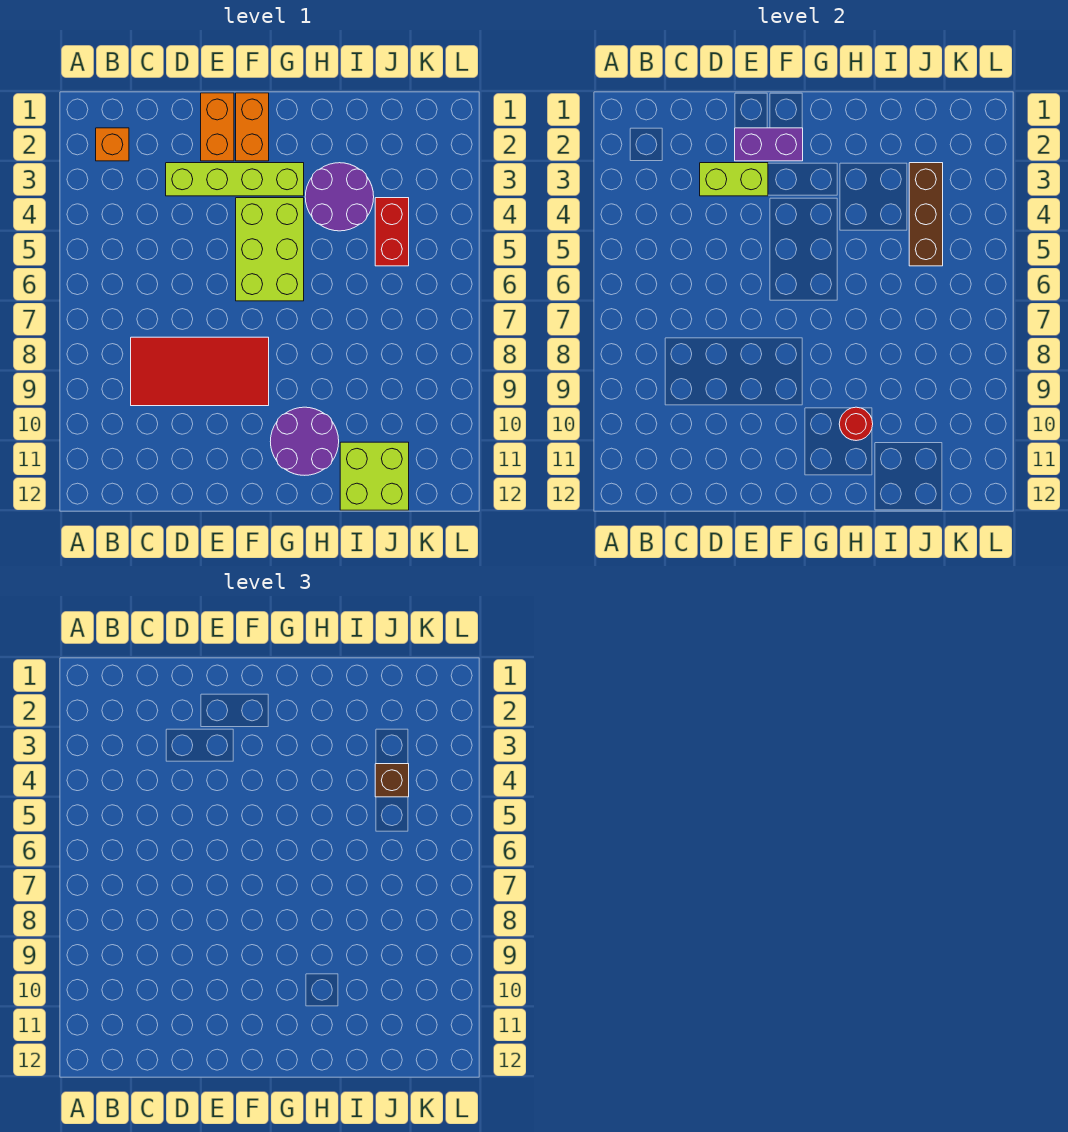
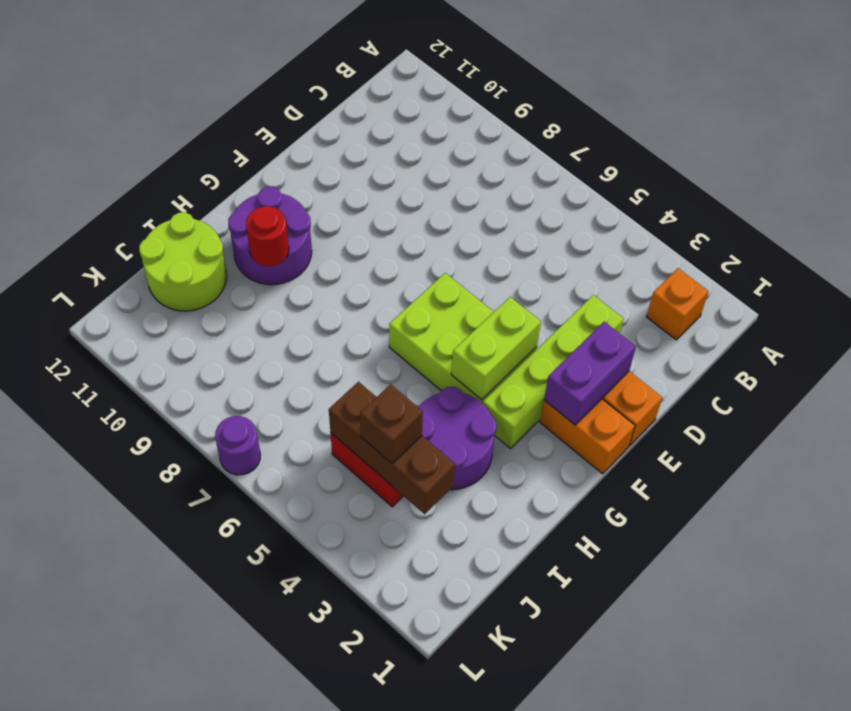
red 2x4 tile [131,337,269,406] -> none
lime 1x2 brick [700,163,768,196] -> lime 1x2 brick moved to [451,297,541,400]
lime 2x2 brick [340,442,409,510] -> lime 2x2 round brick [139,212,227,311]
none -> purple 1x1 round brick [215,416,260,475]

